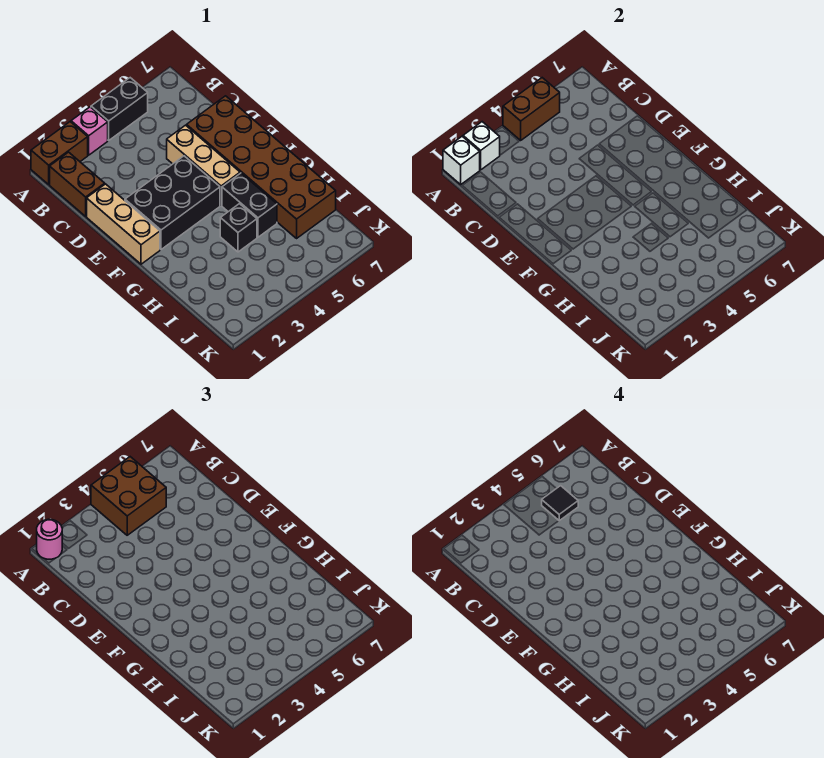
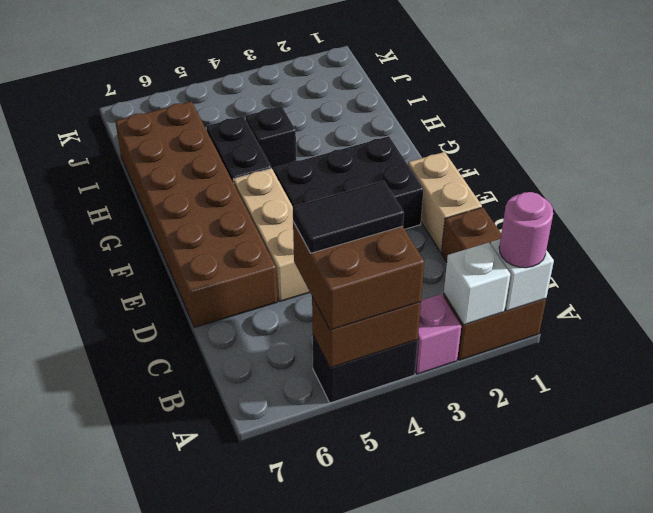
black 1x1 tile [542,486,578,521] -> black 1x2 tile [293,181,404,253]
tan 1x3 brick [87,184,160,264] -> tan 1x2 brick [408,152,482,253]

